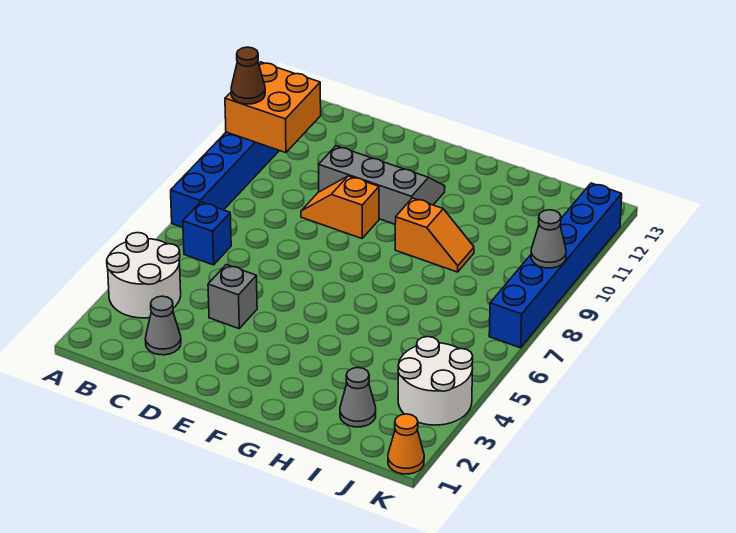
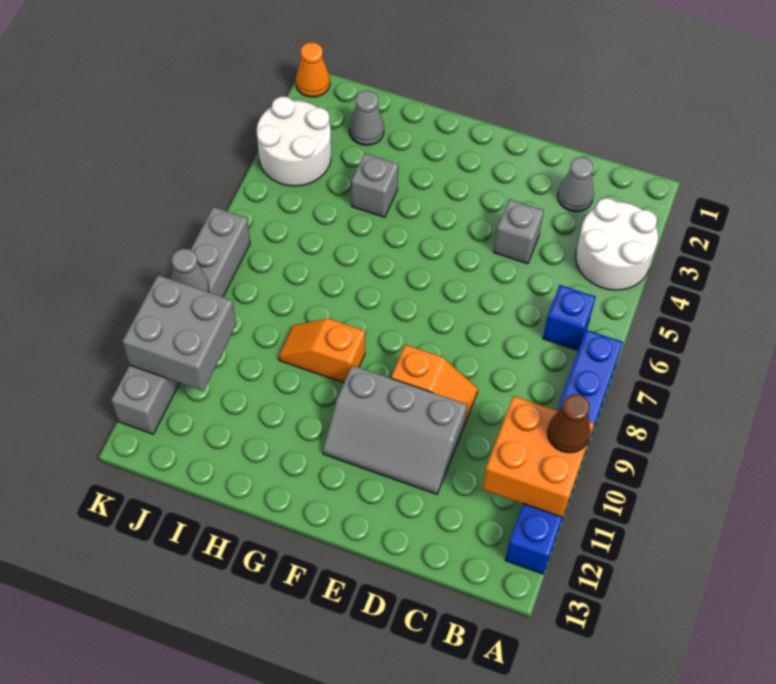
none -> grey 1x1 brick [351,153,398,217]
none -> grey 2x2 brick [122,275,236,391]
blue 1x6 brick [489,183,622,348] -> grey 1x6 brick [111,207,250,434]

